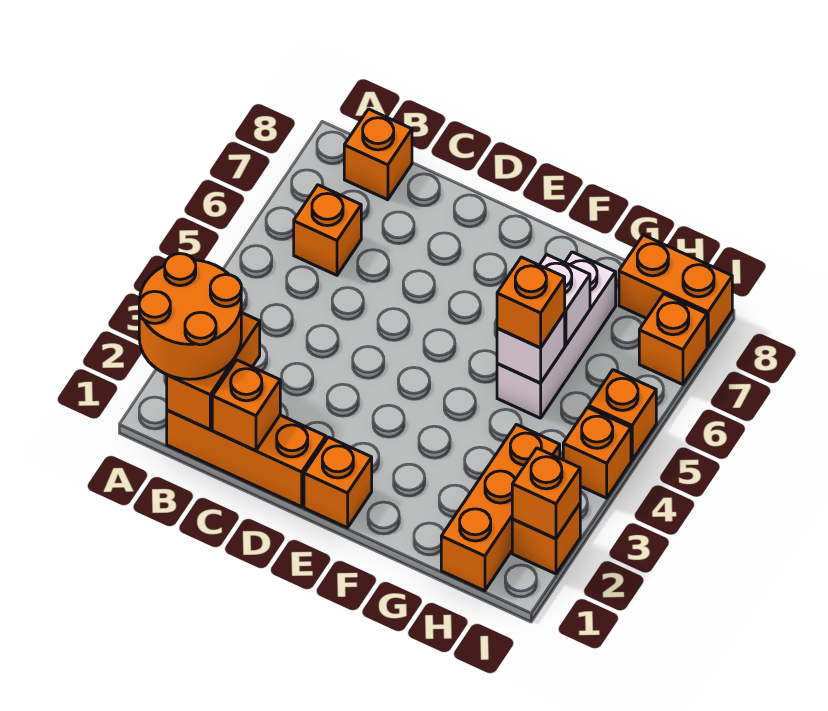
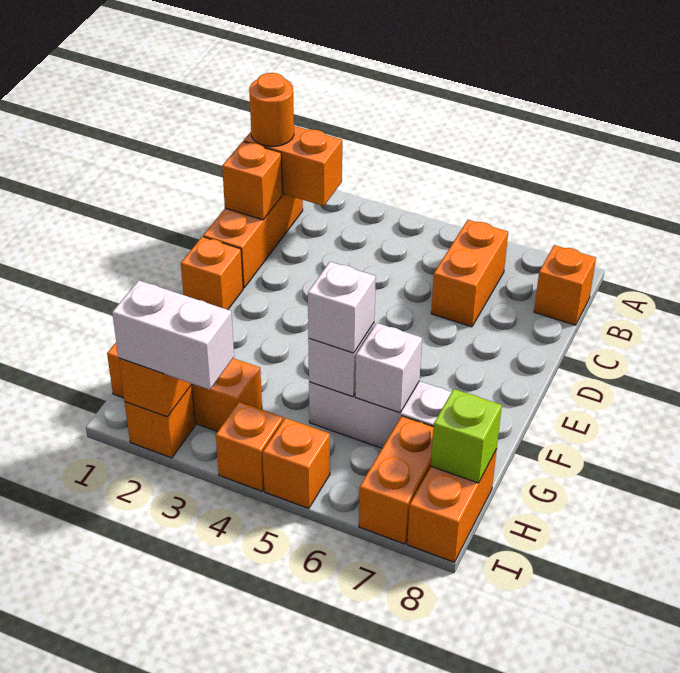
orange 2x2 round brick [139,254,241,379] -> orange 1x1 round brick [249,73,294,146]
orange 1x1 brick [294,185,361,275] -> orange 1x2 brick [431,220,508,327]
orange 1x1 brick [497,257,565,348] -> white 1x1 brick [308,262,376,353]
none -> lime 1x1 brick [431,389,502,483]
none -> white 1x2 brick [112,281,234,390]
orange 1x1 brick [639,294,707,385] -> orange 1x2 brick [359,416,434,544]

